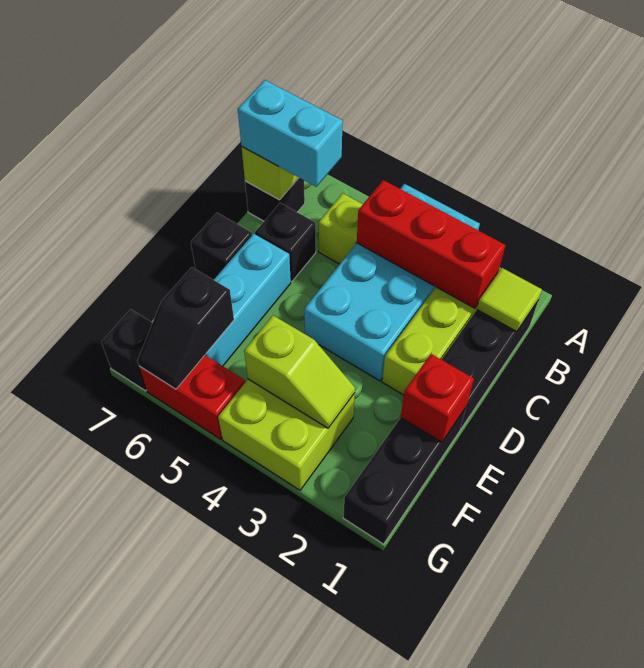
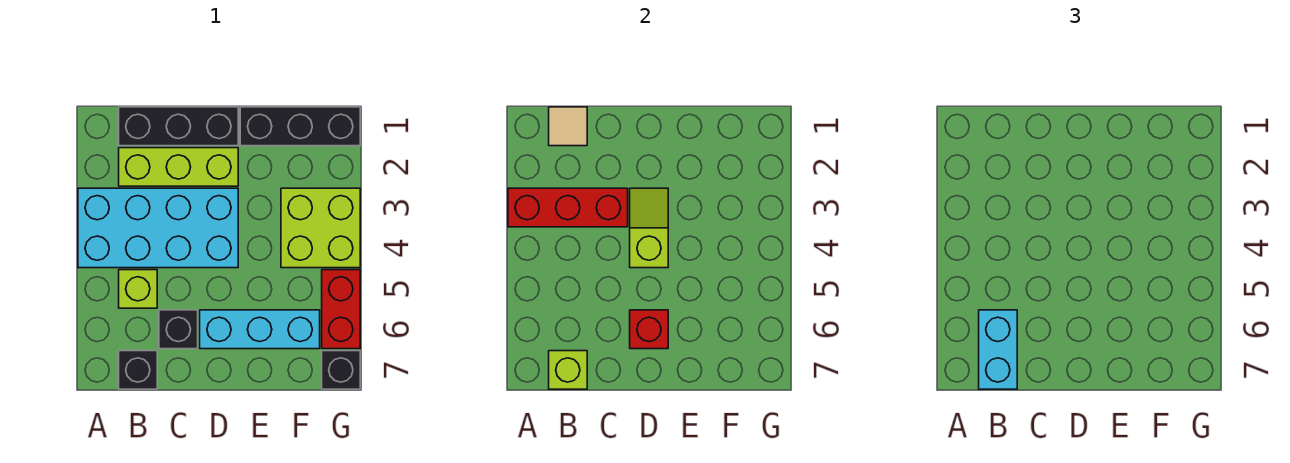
lime 1x1 tile [477,268,542,332] -> tan 1x1 tile [549,107,587,146]
red 1x3 brick [357,180,505,308] -> red 1x3 brick turned to [508,188,628,227]
black 1x1 brick [191,213,252,280] -> none
red 1x1 brick [401,354,474,442] -> red 1x1 brick moved to [630,310,668,349]
lime 1x2 slope [244,315,355,428] -> lime 1x2 slope moved to [630,188,668,268]
black 1x2 slope [137,267,234,389] -> none

